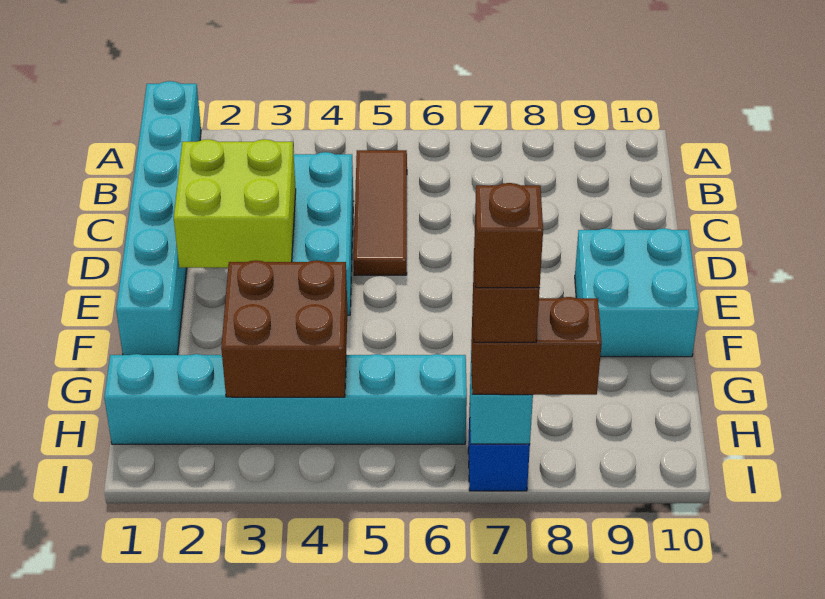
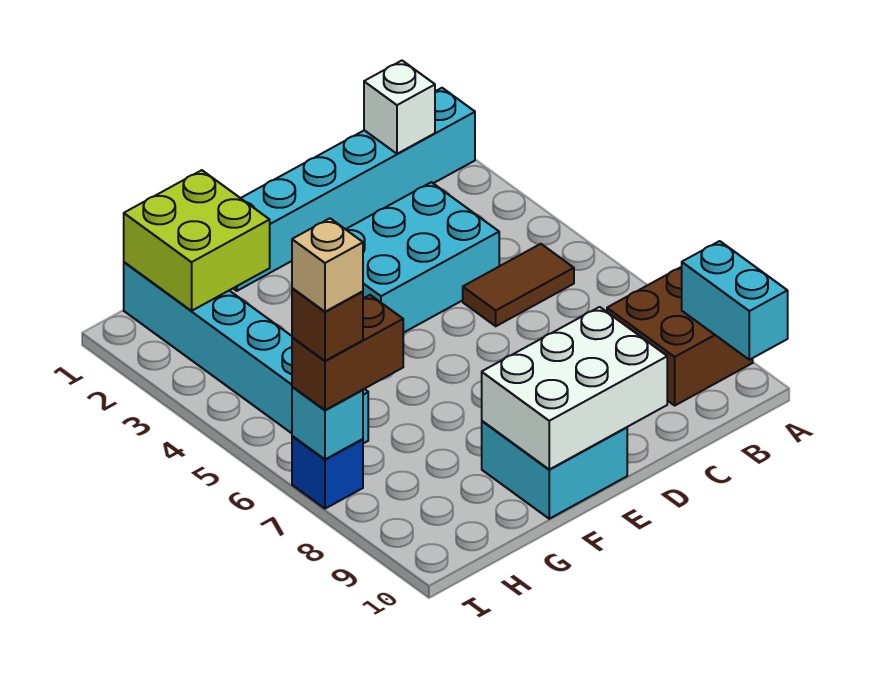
none -> cyan 1x2 brick [682,241,788,360]
none -> white 1x1 brick [364,61,435,154]
brown 1x3 tile [354,150,407,275] -> brown 1x2 tile [463,244,574,326]
lime 2x2 brick [174,139,296,268] -> lime 2x2 brick moved to [124,170,270,311]
none -> white 2x3 brick [482,307,667,469]
brown 2x2 brick [221,260,347,397] -> brown 2x2 brick moved to [607,267,753,405]
brown 1x2 brick [471,297,602,395] -> brown 1x2 brick turned to [292,295,403,410]
brown 1x1 brick [474,183,543,288] -> tan 1x1 brick [292,218,363,312]

